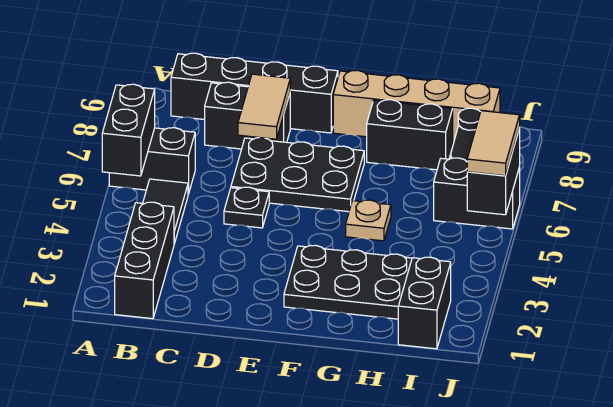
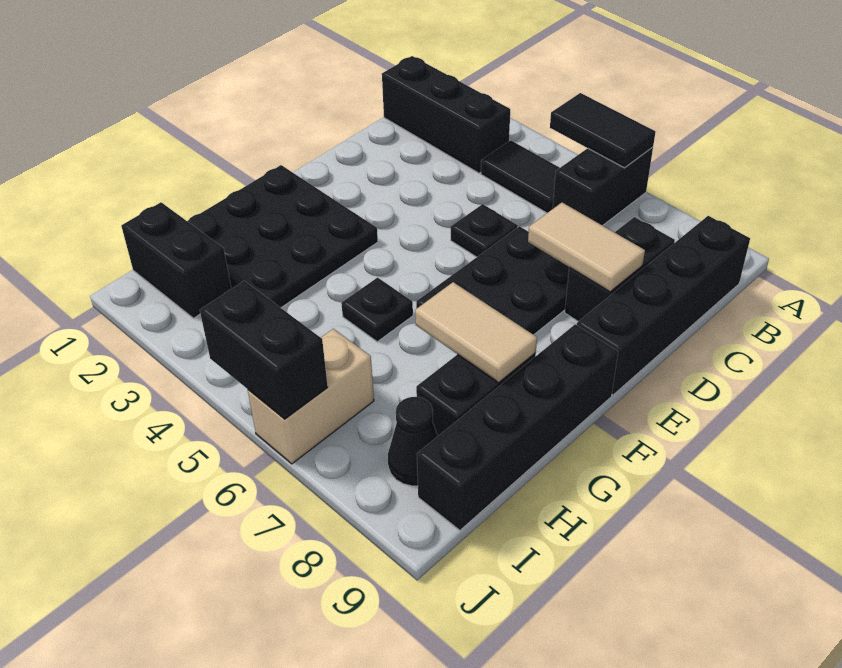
black 1x2 brick [102,84,155,176] -> black 1x2 tile [550,93,655,168]
black 2x3 plate [284,245,412,319] -> black 3x3 plate [188,165,378,308]
tan 1x4 brick [333,70,500,144] -> black 1x4 brick [417,324,618,530]
tan 1x1 plate [346,200,391,241] -> black 1x1 plate [341,278,413,342]
black 1x2 brick [434,158,520,229] -> tan 1x2 brick [248,329,374,464]
tan 1x2 tile [467,111,520,176] -> tan 1x2 tile moved to [415,282,537,383]

